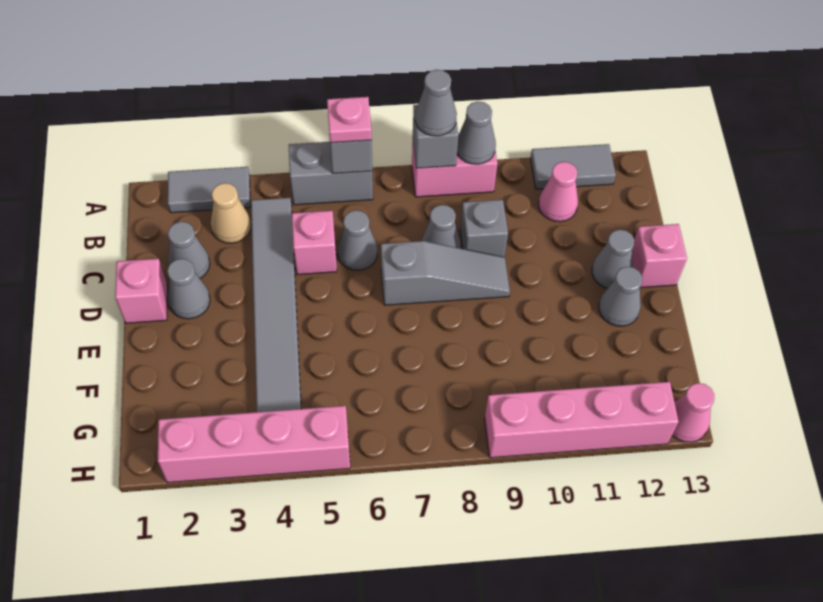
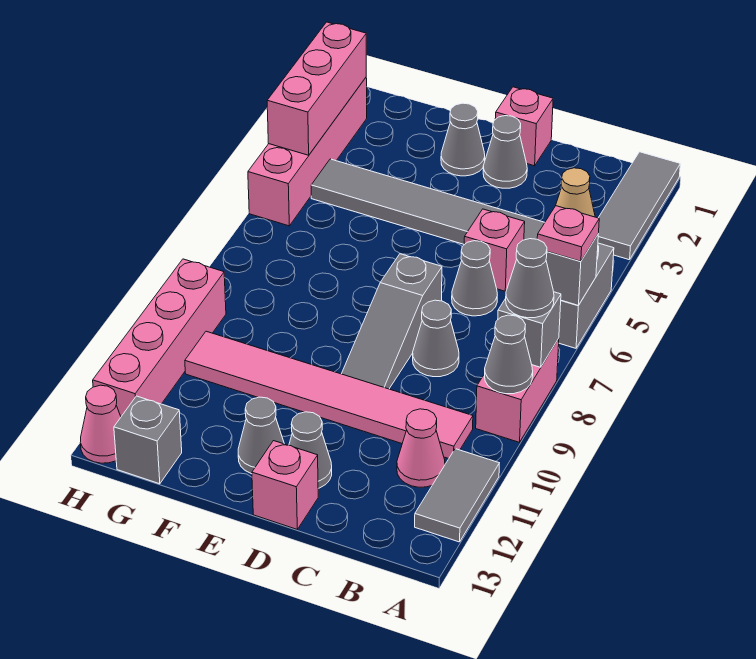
grey 1x2 tile [168,167,251,213] -> grey 1x3 tile [598,152,680,260]
none -> pink 1x6 tile [185,331,473,459]
grey 1x1 cone [168,222,210,278] -> grey 1x1 cone moved to [441,103,485,176]
grey 1x1 brick [460,200,508,257] -> grey 1x1 brick moved to [114,396,182,484]
none -> pink 1x3 brick [267,22,366,155]

